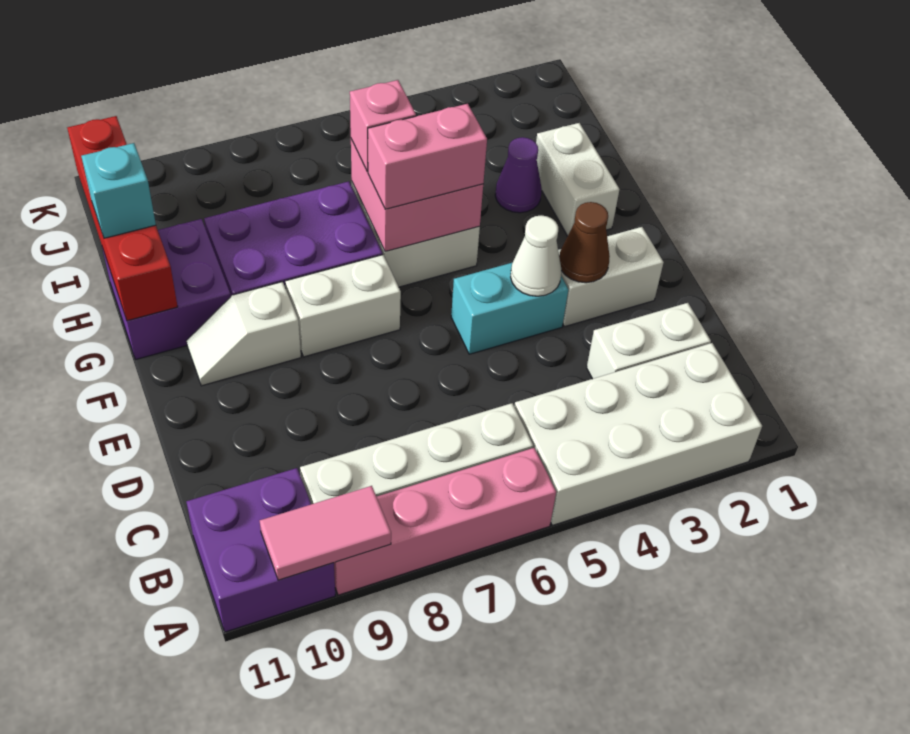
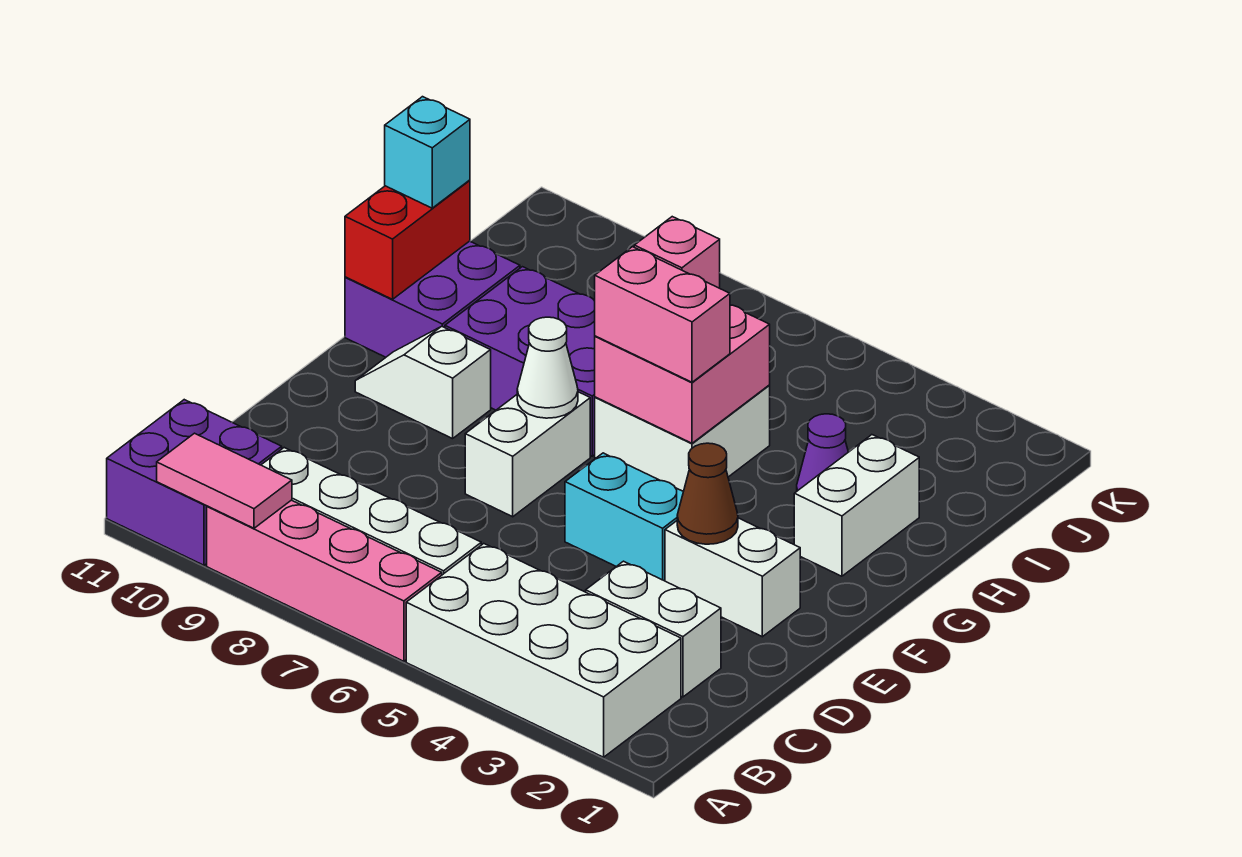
white 1x1 cone [511,215,561,296] -> white 1x1 cone moved to [517,317,578,418]
white 1x2 brick [285,255,401,357] -> white 1x2 brick turned to [465,392,590,517]
red 1x4 brick [67,116,178,321] -> red 1x2 brick [345,180,470,299]

